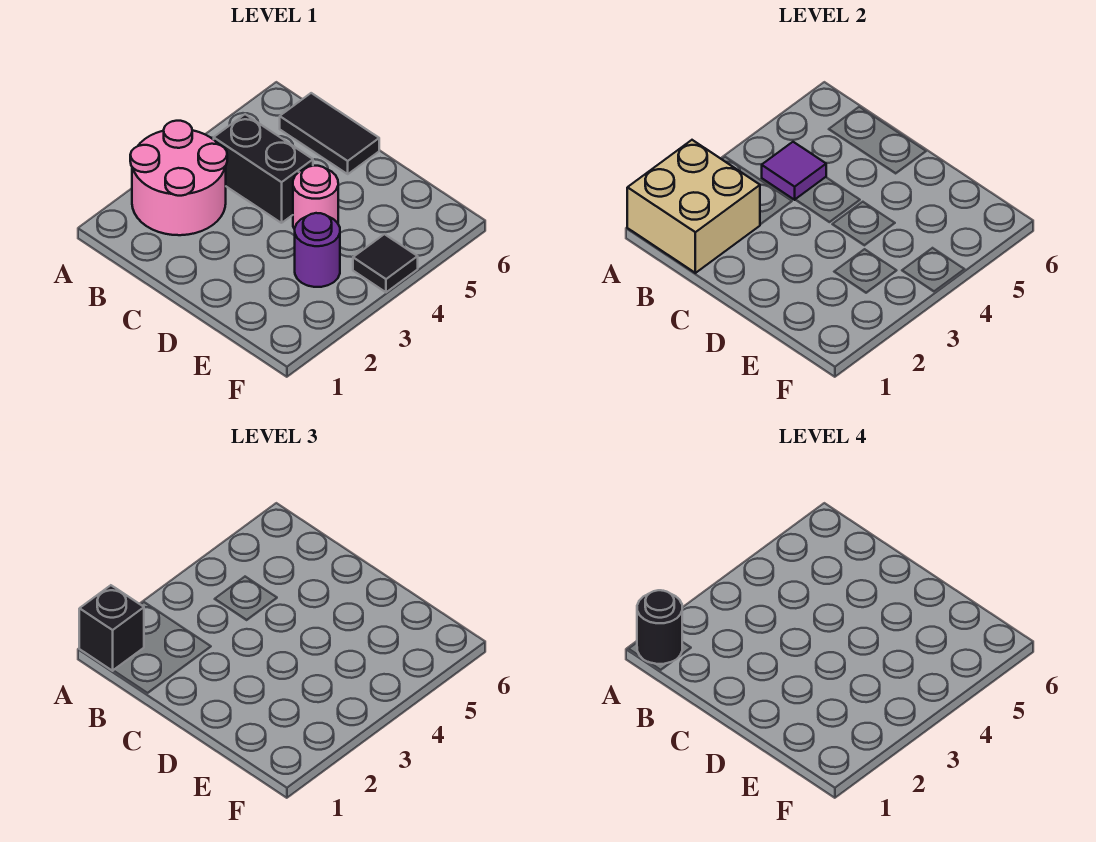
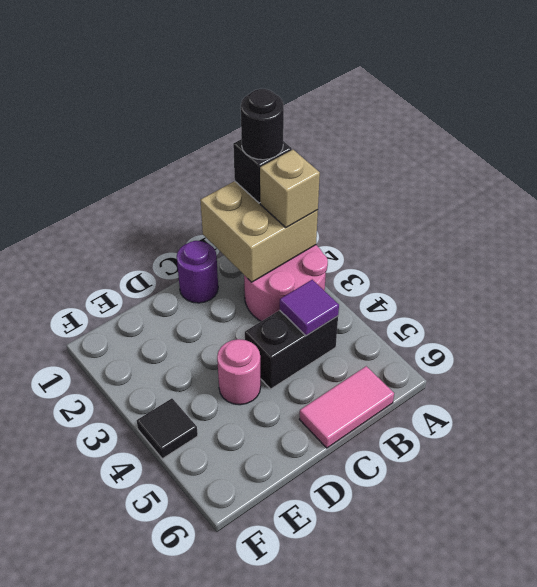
none -> tan 1x1 brick [260,150,320,228]
black 1x2 tile [280,93,379,174] -> pink 1x2 tile [299,366,394,448]
purple 1x1 round brick [295,213,340,287] -> purple 1x1 round brick moved to [177,241,218,303]

